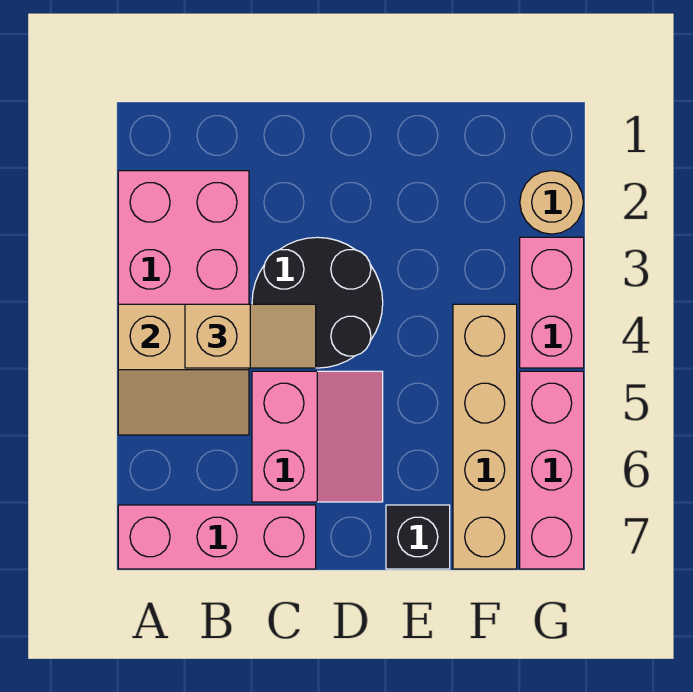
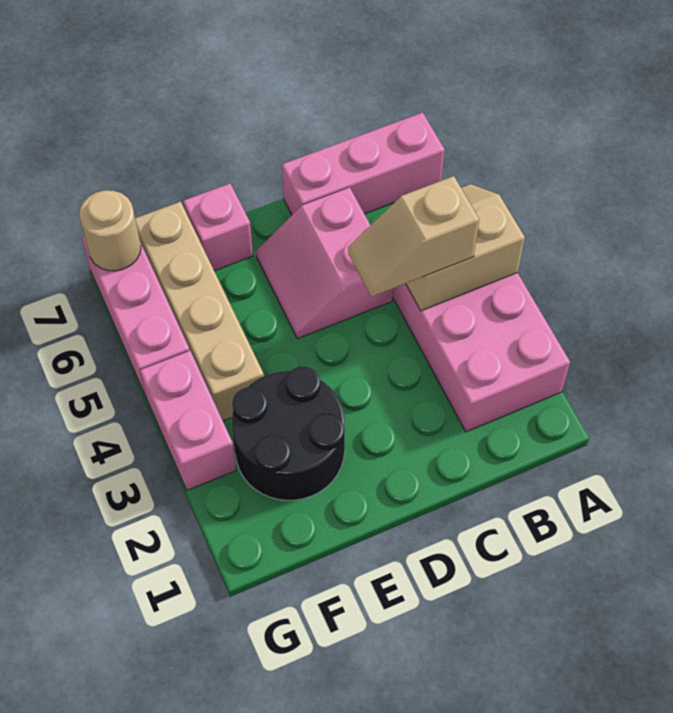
black 2x2 round brick [252,237,383,368] -> black 2x2 round brick moved to [232,366,345,500]
black 1x1 brick [386,505,450,569] -> pink 1x1 brick [183,184,253,271]
tan 1x1 round brick [520,171,583,234] -> tan 1x1 round brick moved to [79,190,141,271]

